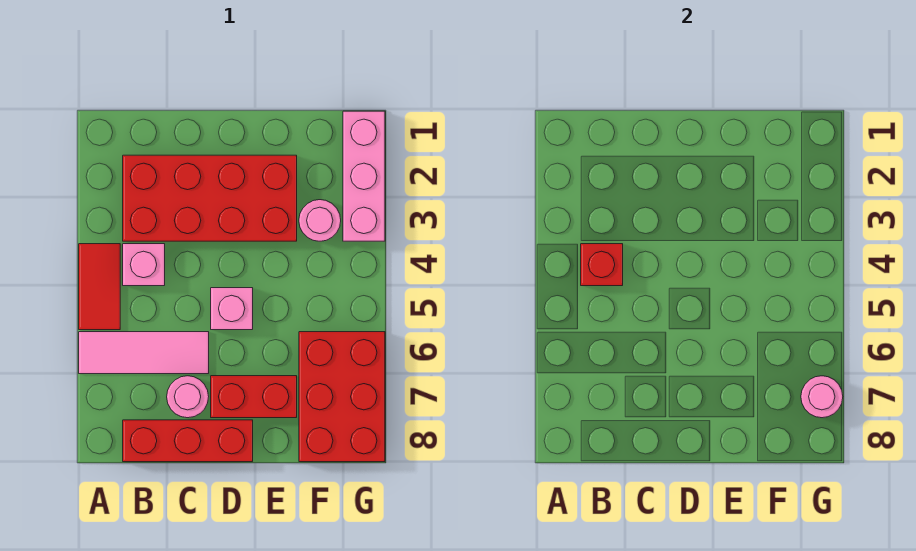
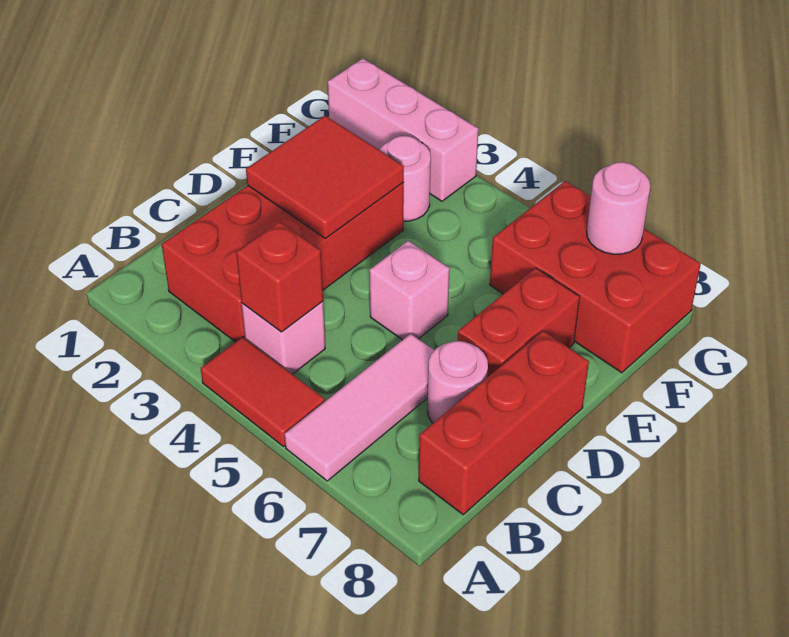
none -> red 2x2 tile [246,116,404,238]

